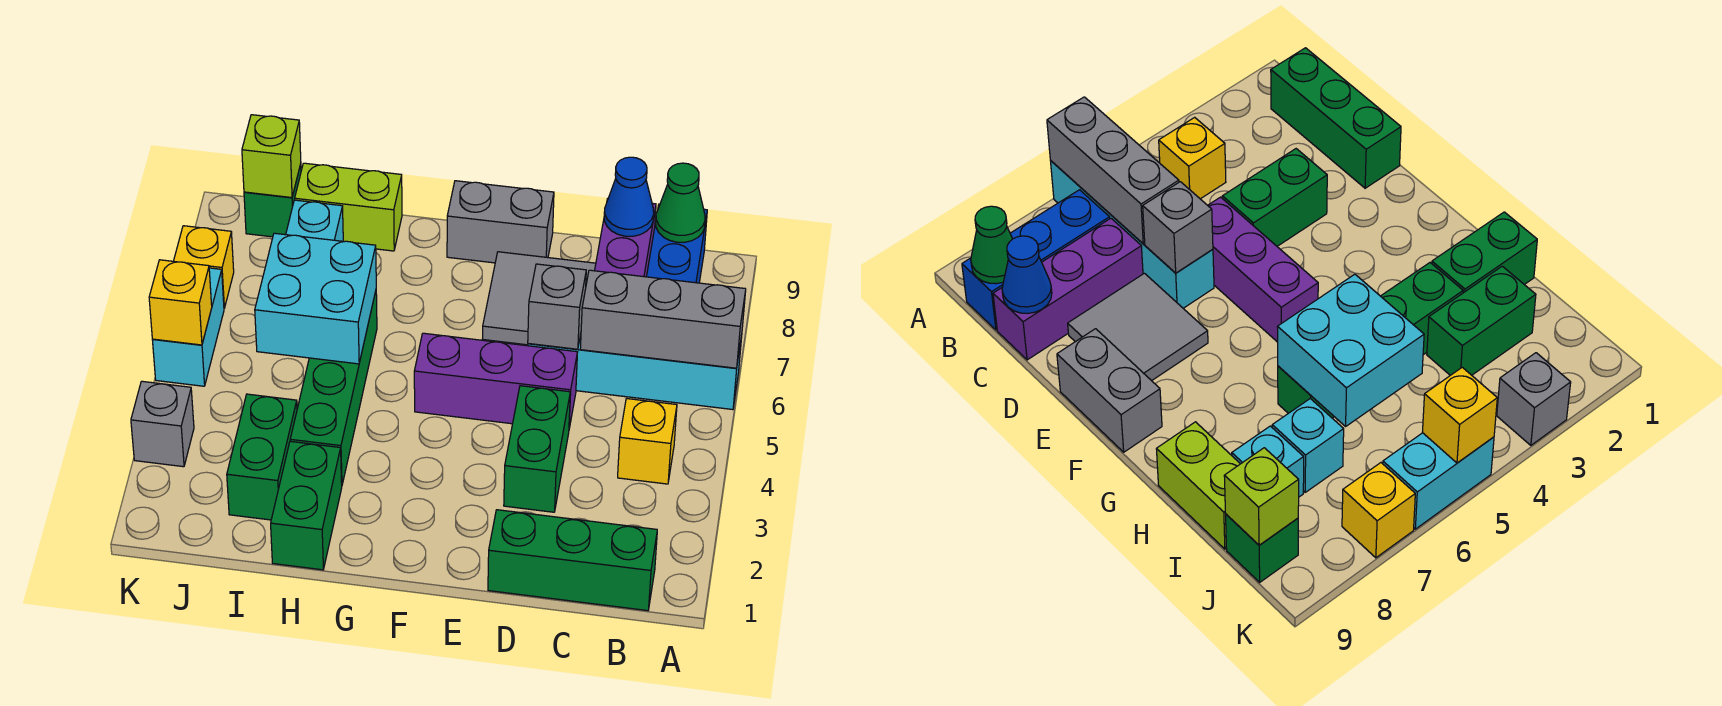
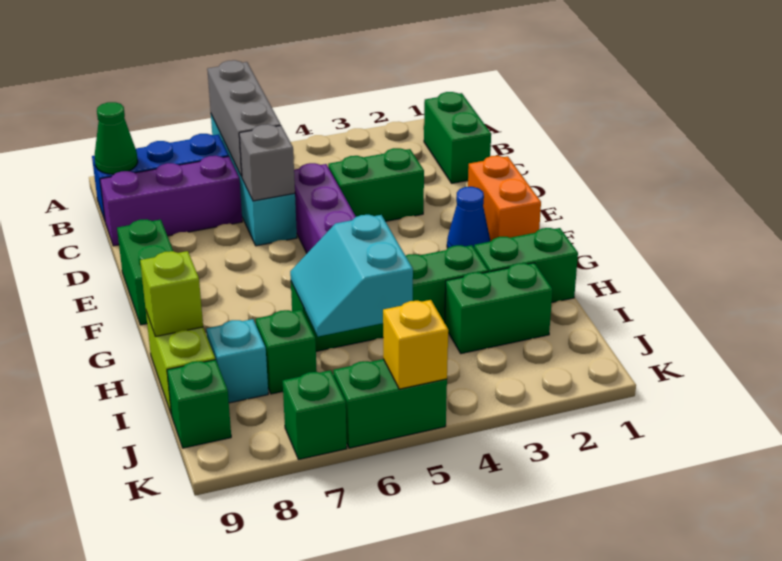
green 1x3 brick [488,510,657,611] -> green 1x2 brick [424,92,491,183]
yellow 1x1 brick [618,399,677,484] -> none
blue 1x1 cone [604,157,654,236] -> blue 1x1 cone moved to [447,187,490,248]
grey 2x2 tile [483,252,596,345] -> none
none -> orange 1x2 brick [468,156,541,241]
grey 1x2 brick [447,181,554,263] -> green 1x2 brick [117,219,173,325]
cyan 2x2 brick [255,233,376,364] -> cyan 2x2 slope [290,215,413,336]
cyan 1x1 brick [1272,399,1344,492] -> green 1x1 brick [256,309,317,394]
lime 1x1 brick [242,115,301,198] -> lime 1x1 brick moved to [140,251,203,337]
grey 1x1 brick [131,381,194,467] -> none
cyan 1x2 brick [153,268,224,386] -> green 1x2 brick [333,359,447,448]
yellow 1x1 brick [174,226,234,308] -> green 1x1 brick [283,370,347,459]

